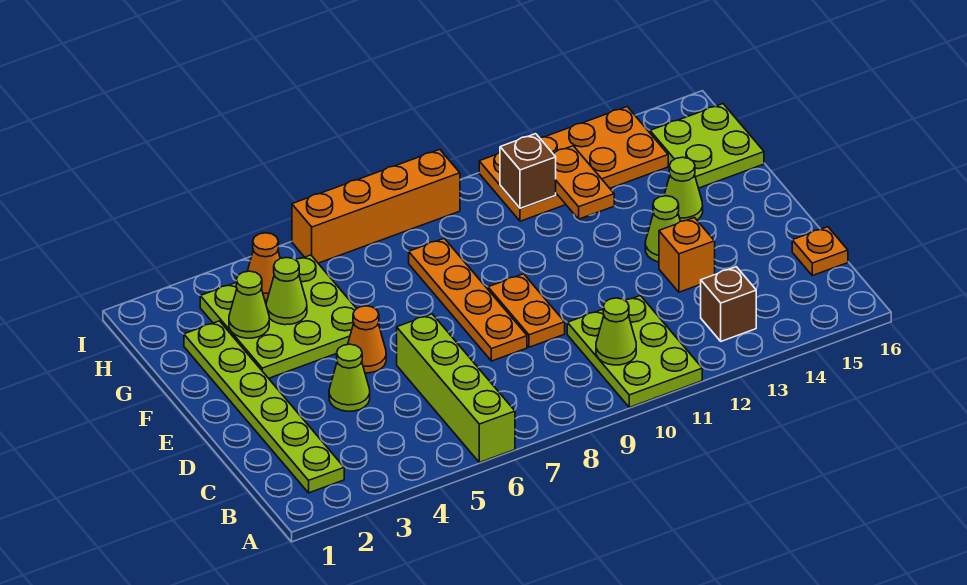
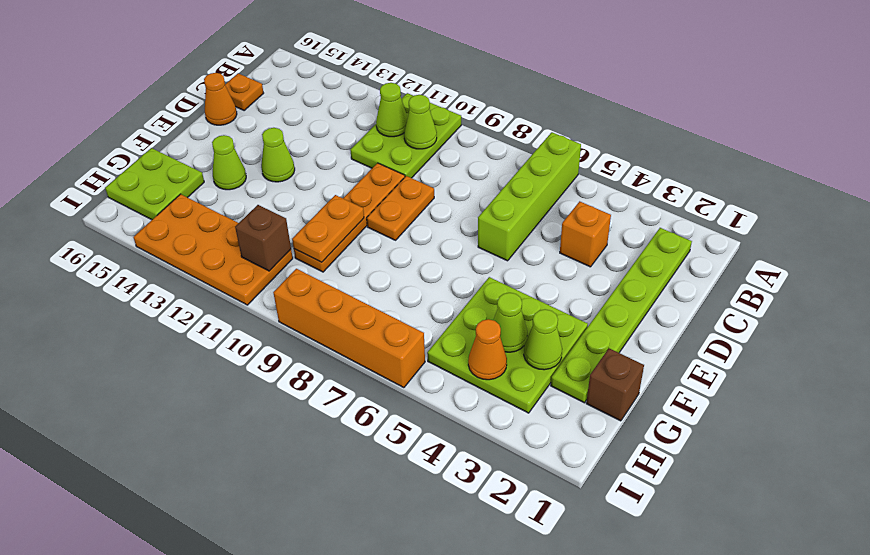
brown 1x1 brick [701,267,756,341] -> brown 1x1 brick moved to [586,348,644,421]
lime 1x1 cone [329,344,370,411] -> lime 1x1 cone moved to [376,83,408,137]
orange 1x4 plate [409,238,527,361] -> orange 1x4 plate moved to [294,163,405,272]
orange 1x1 brick [659,218,715,292] -> orange 1x1 brick moved to [560,201,611,267]
orange 1x1 cone [348,306,386,373] -> orange 1x1 cone moved to [204,73,237,125]
orange 1x2 plate [553,146,614,219] -> orange 1x2 plate moved to [292,195,364,262]

